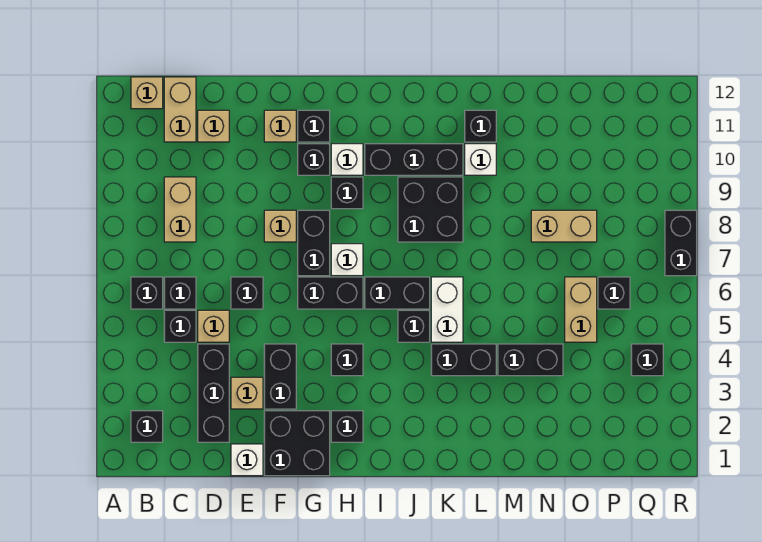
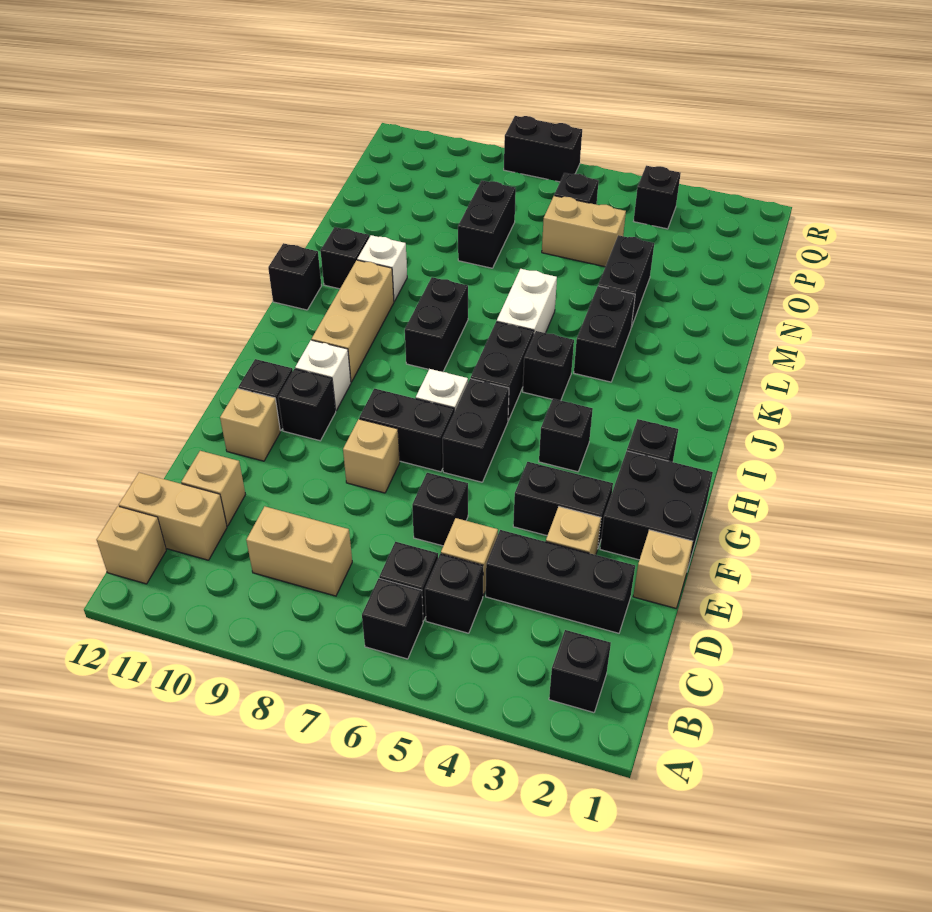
white 1x1 brick [231,444,263,476] -> tan 1x1 brick [633,530,693,608]
black 1x1 brick [331,177,363,209] -> black 1x1 brick moved to [268,243,322,310]
black 1x3 brick [365,144,463,175] -> tan 1x3 brick [312,260,394,382]
black 2x2 brick [398,177,463,242] -> black 1x2 brick [405,277,468,372]
white 1x2 brick [431,277,463,342] -> white 1x2 brick turned to [497,269,557,334]
tan 1x2 brick [531,210,597,242] -> black 1x2 brick [458,181,516,268]

